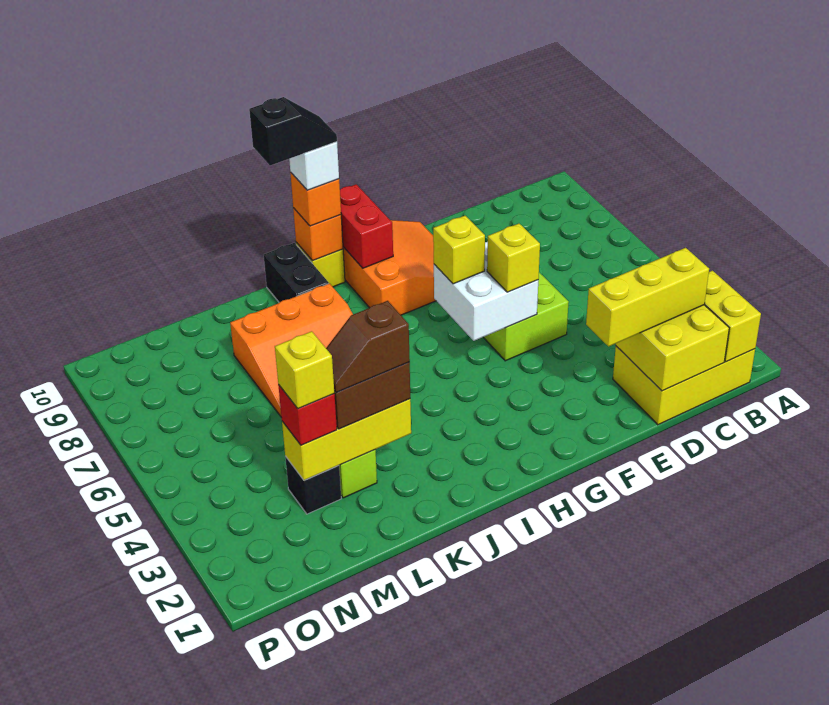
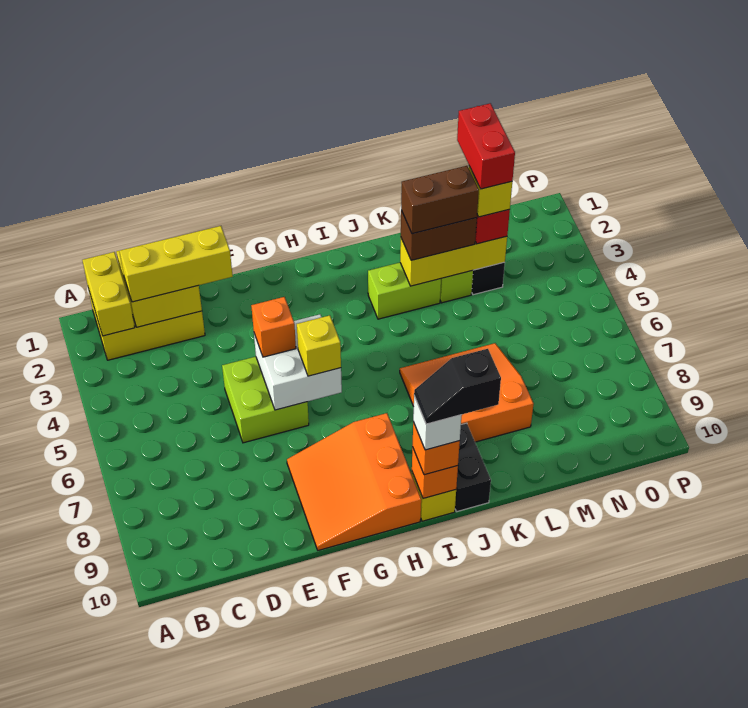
yellow 1x1 brick [487,224,540,292] -> orange 1x1 brick [251,297,296,357]
red 1x2 brick [340,184,393,268] -> red 1x2 brick moved to [457,103,515,189]
none -> lime 1x2 brick [368,263,441,319]
brown 1x2 slope [326,301,410,393] -> brown 1x2 brick [401,166,479,234]

